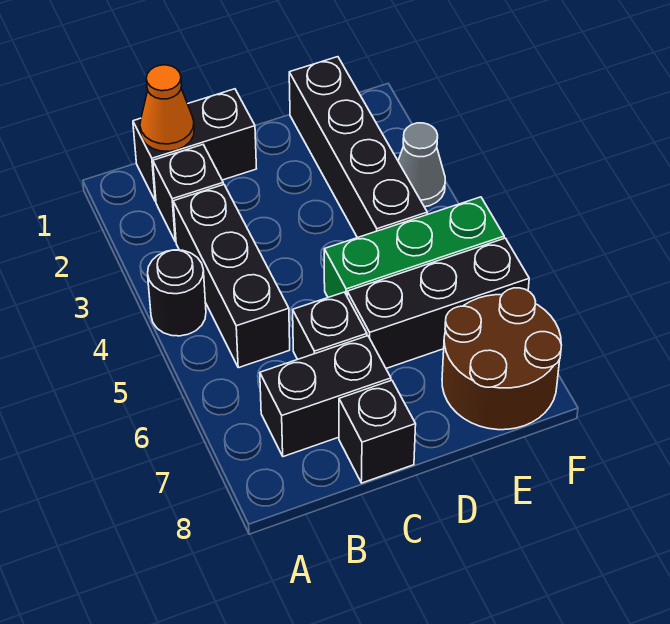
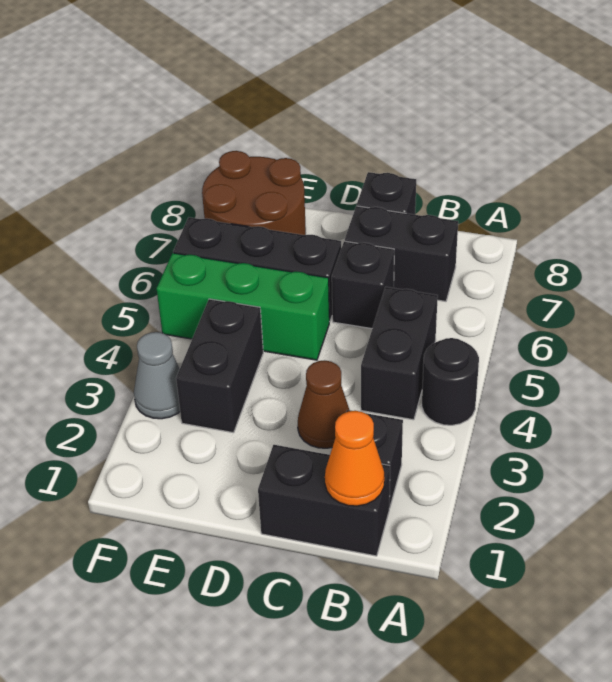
black 1x3 brick [173,185,290,368] -> black 1x2 brick [361,287,438,420]
none -> brown 1x1 cone [298,360,349,448]
black 1x4 brick [289,57,427,238] -> black 1x2 brick [176,299,263,433]

